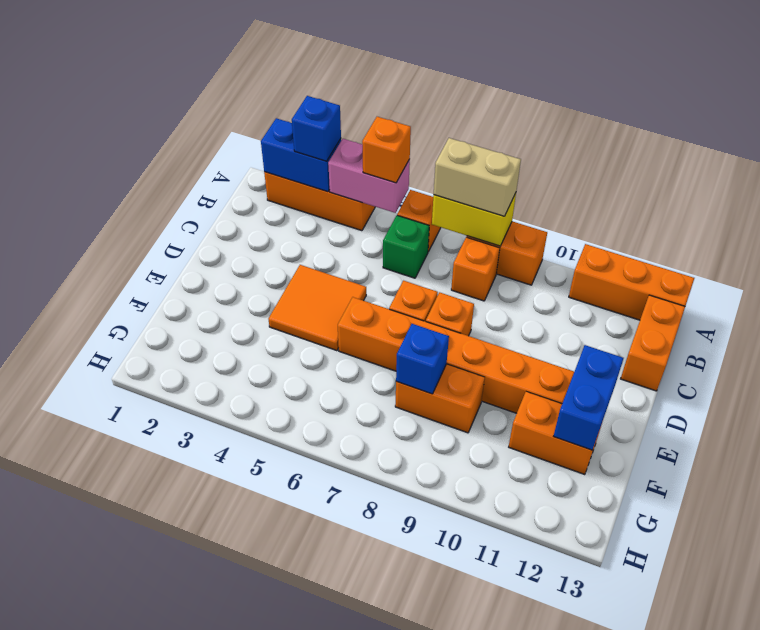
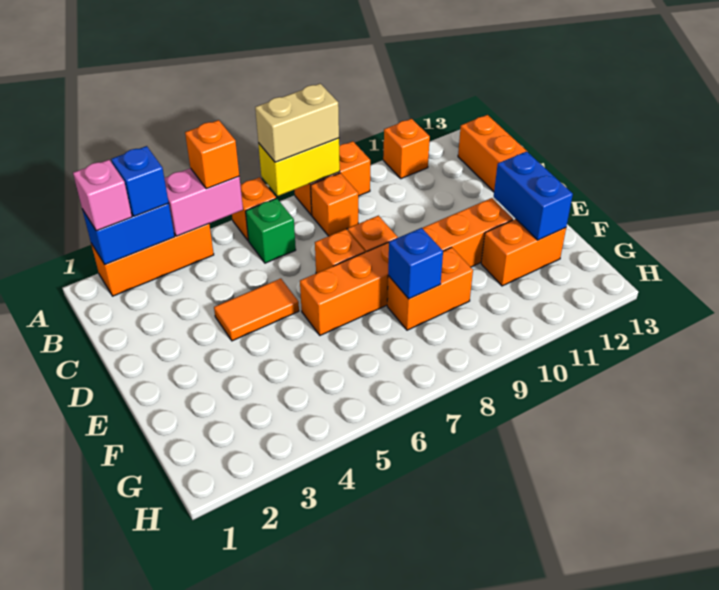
none -> pink 1x1 brick [73,160,132,231]
orange 1x3 brick [569,244,694,320] -> orange 1x1 brick [383,119,430,179]
orange 2x2 tile [269,265,366,351] -> orange 1x2 tile [214,279,299,341]

